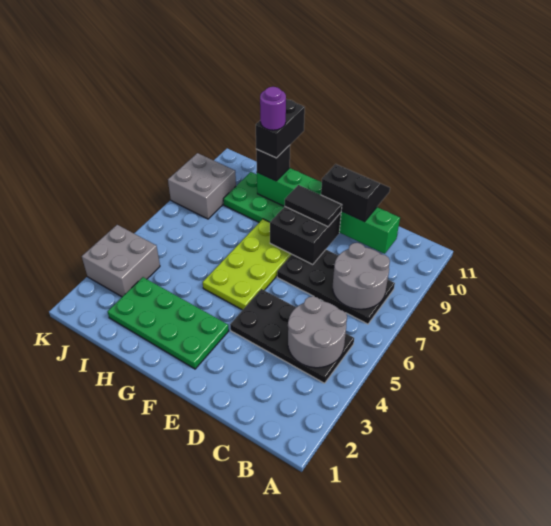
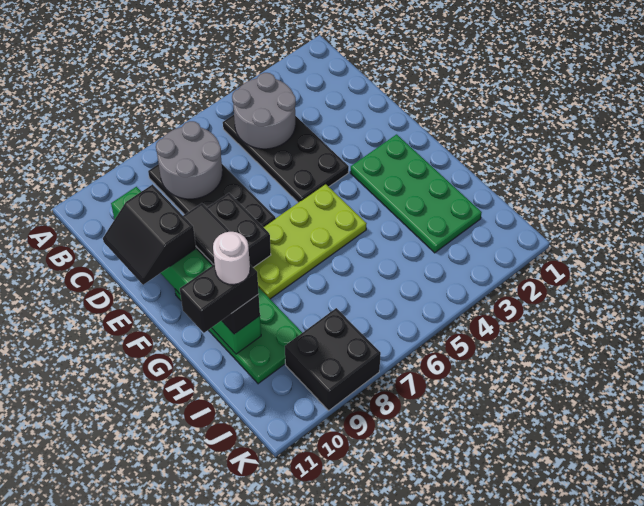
purple 1x1 round brick [260,87,286,130] -> white 1x1 round brick [213,232,250,285]
grey 2x2 brick [82,225,160,297] -> none
grey 2x2 brick [168,153,236,219] -> black 2x2 brick [285,308,381,410]

